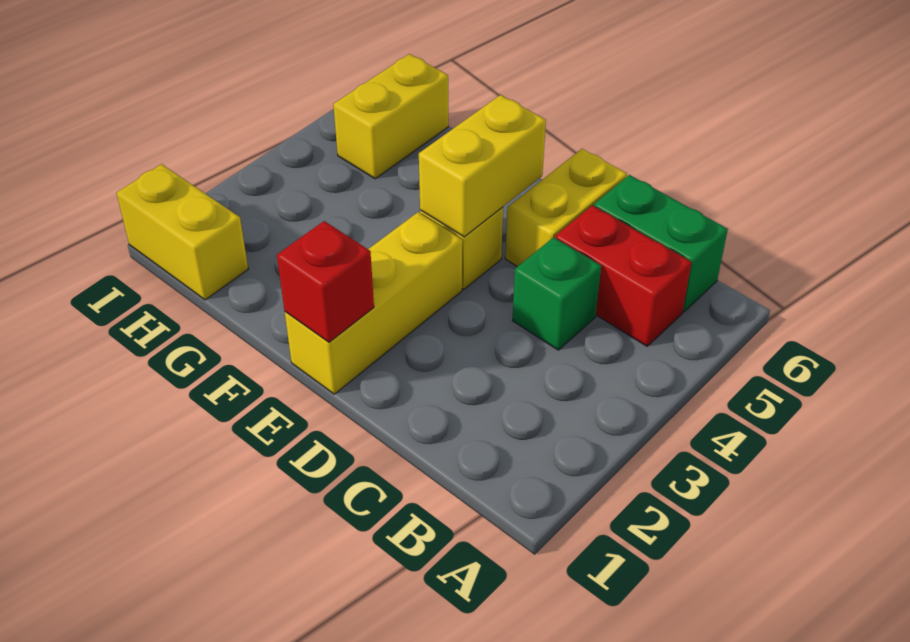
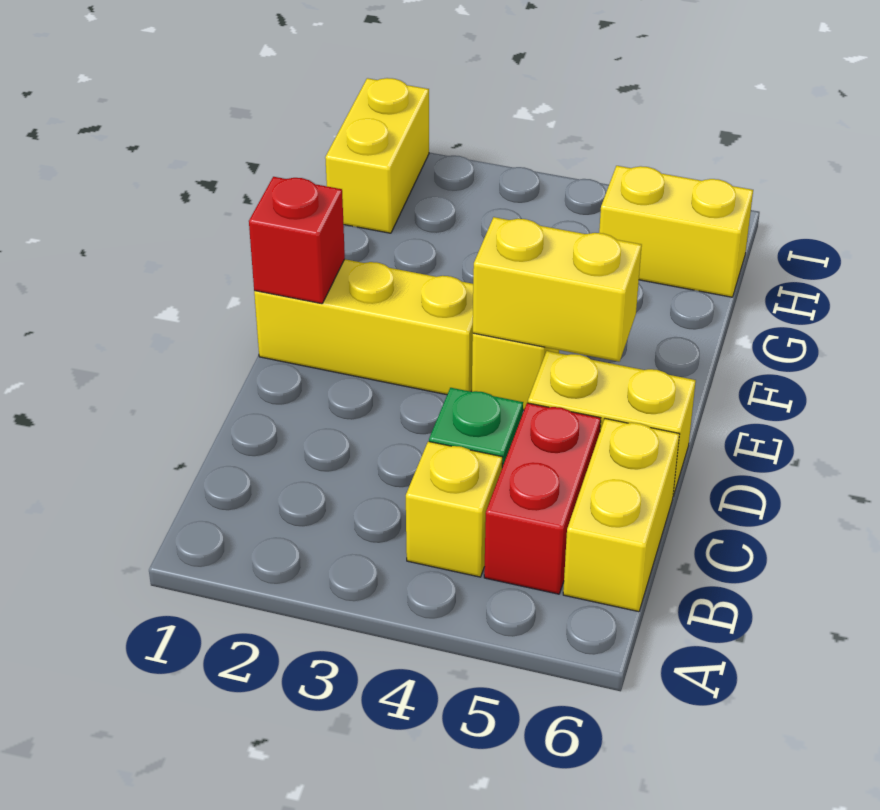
none -> yellow 1x1 brick [406,441,502,577]
green 1x2 brick [594,175,728,312] -> yellow 1x2 brick [563,419,679,612]

